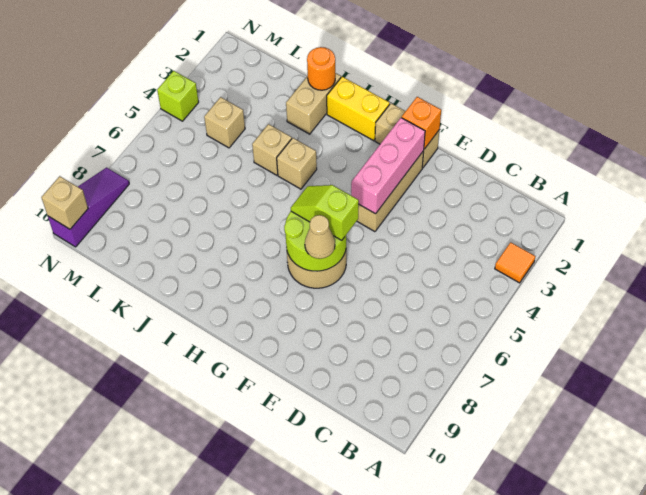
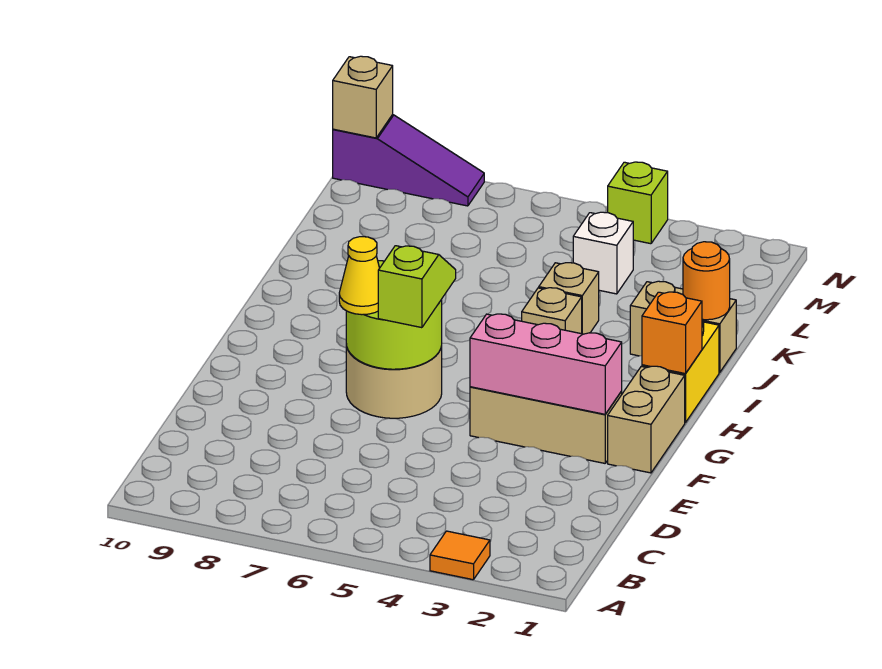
orange 1x1 brick [402,97,441,149] -> orange 1x1 brick moved to [642,292,702,374]
tan 1x1 cone [305,215,335,259] -> yellow 1x1 cone [339,237,379,315]
tan 1x1 brick [204,97,245,148] -> white 1x1 brick [573,212,633,294]

